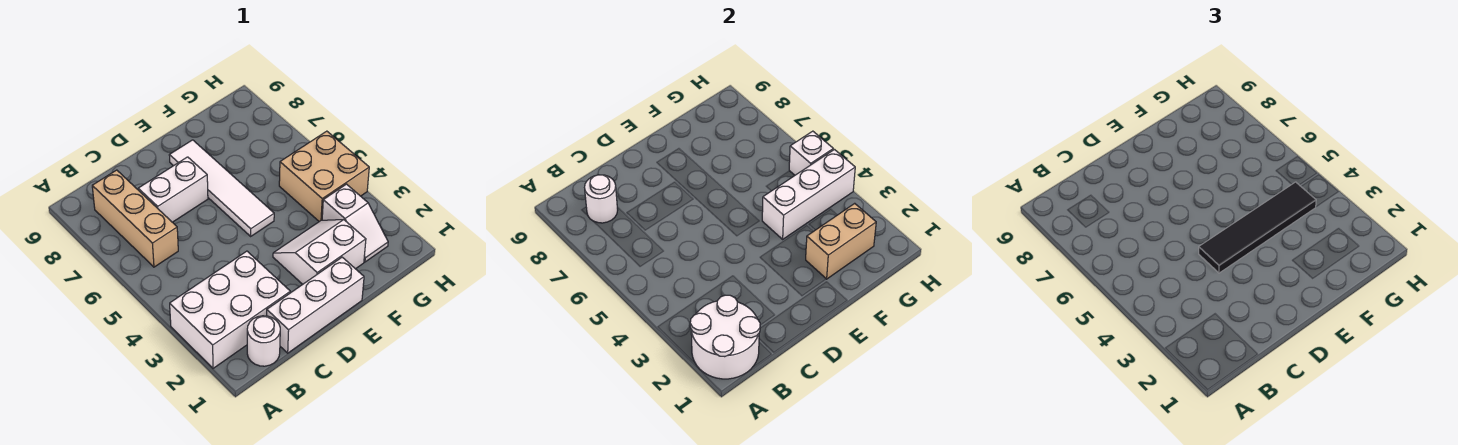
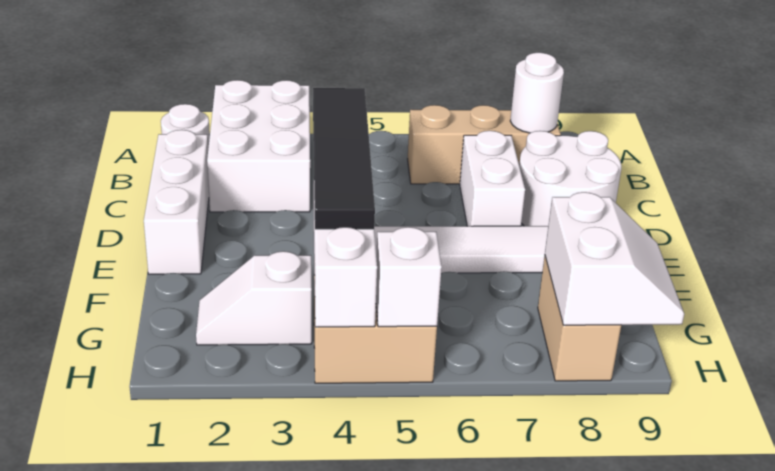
white 2x2 round brick [690,295,760,379] -> white 2x2 round brick moved to [519,131,621,226]
white 2x2 slope [273,220,366,284] -> white 2x2 slope moved to [545,192,684,325]
tan 1x2 brick [806,203,876,279] -> tan 1x2 brick moved to [538,256,621,381]

